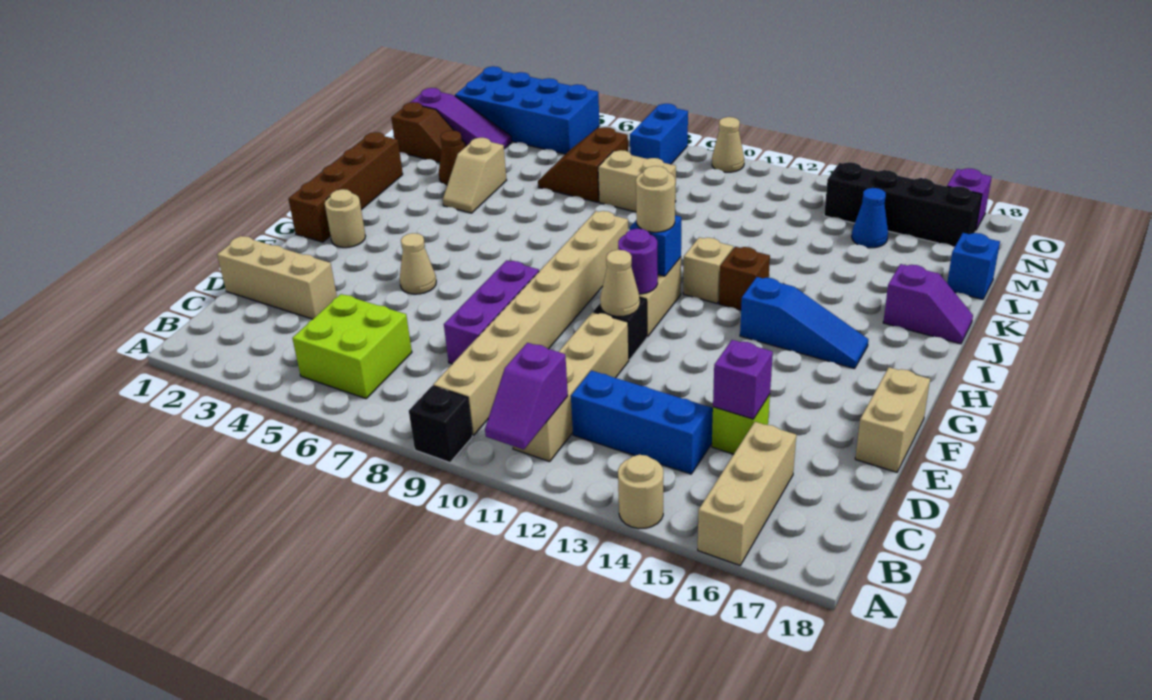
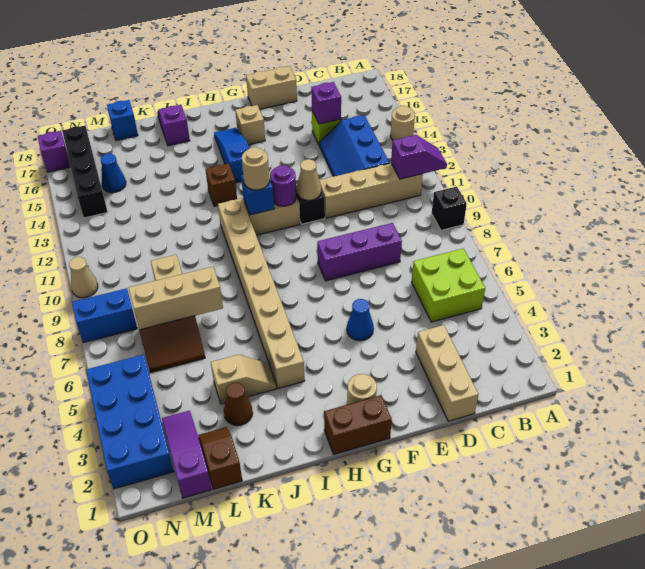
tan 1x3 brick [698,422,796,565] -> tan 1x3 brick moved to [129,267,223,330]
tan 1x8 brick [433,211,628,435] -> tan 1x8 brick turned to [218,198,305,389]
tan 1x1 cone [400,233,436,294] -> blue 1x1 cone [347,299,374,341]
brown 1x4 brick [288,132,403,242] -> brown 1x2 brick [324,395,392,454]
tan 1x1 brick [683,237,733,303] -> tan 1x1 brick moved to [235,105,265,145]

